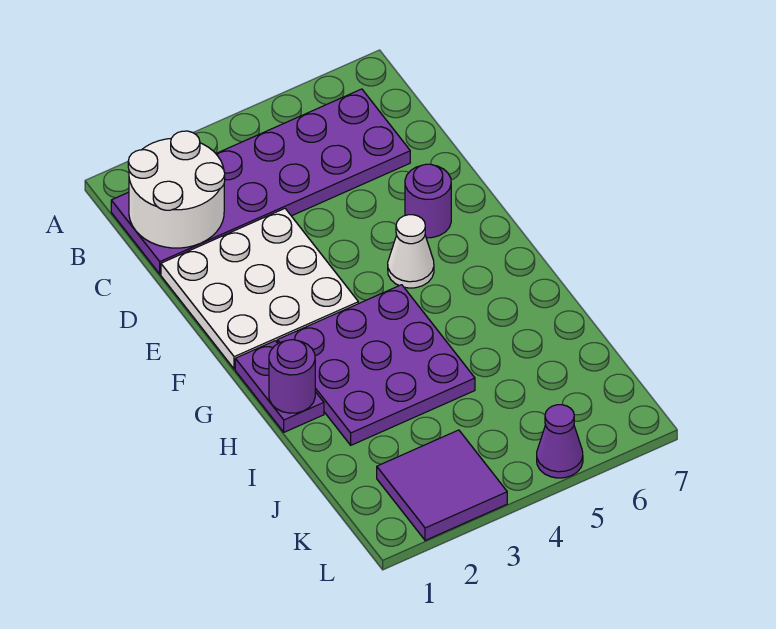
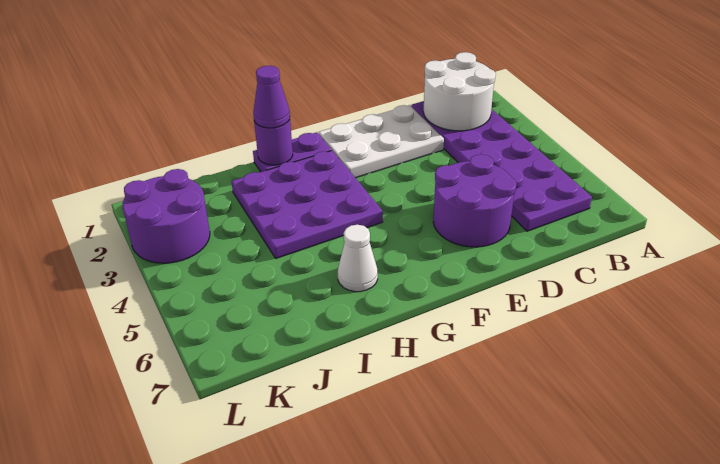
white 3x3 plate [161,209,358,369] -> white 2x3 plate [319,105,444,178]
purple 1x1 round brick [405,164,451,238] -> purple 2x2 round brick [433,154,517,247]
white 1x1 cone [388,215,434,288] -> white 1x1 cone moved to [338,225,378,292]
purple 2x2 tile [377,430,507,540] -> purple 2x2 round brick [123,169,210,263]
purple 1x1 cone [537,405,583,478] -> purple 1x1 cone moved to [253,66,290,128]

